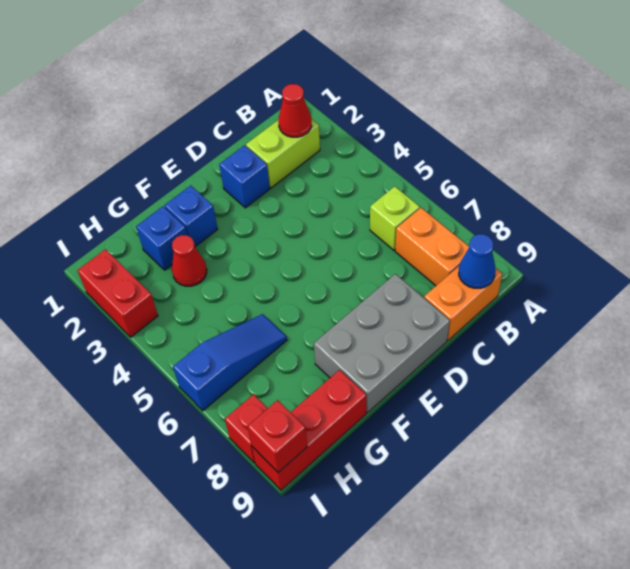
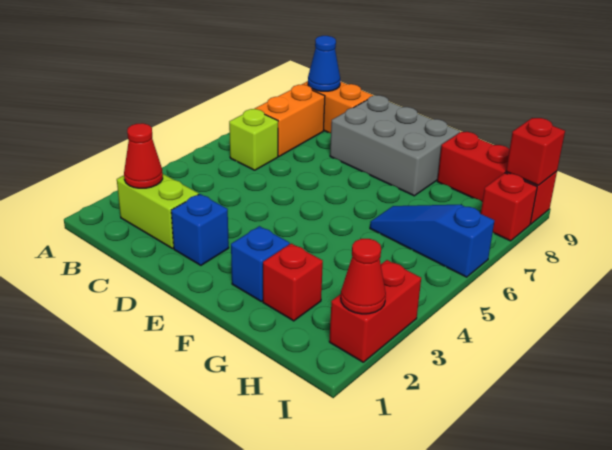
blue 1x1 brick [136,207,187,270] -> red 1x1 brick [263,243,323,321]
red 1x1 cone [172,235,207,286] -> red 1x1 cone moved to [341,239,386,314]

